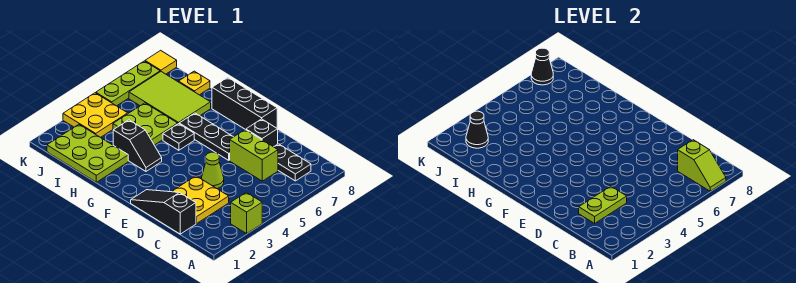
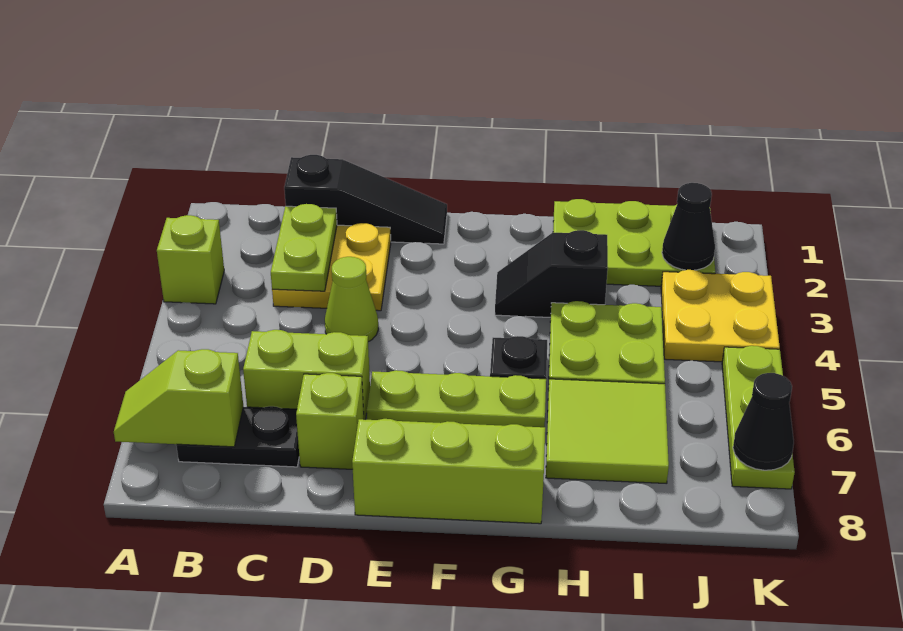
black 1x1 brick [246,119,278,147] -> lime 1x1 brick [296,373,364,469]
black 1x3 plate [179,113,233,160] -> lime 1x3 plate [367,370,546,427]
black 1x3 brick [212,77,277,130] -> lime 1x3 brick [352,419,545,524]
lime 2x3 tile [129,72,211,124] -> lime 2x2 tile [546,379,669,484]
yellow 1x1 plate [179,71,210,95] -> none
yellow 1x1 tile [145,50,177,74] -> none

